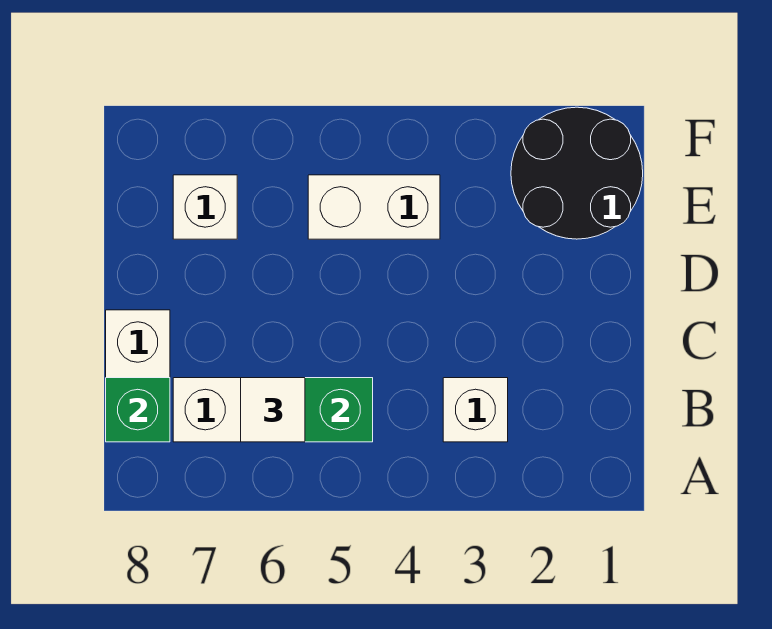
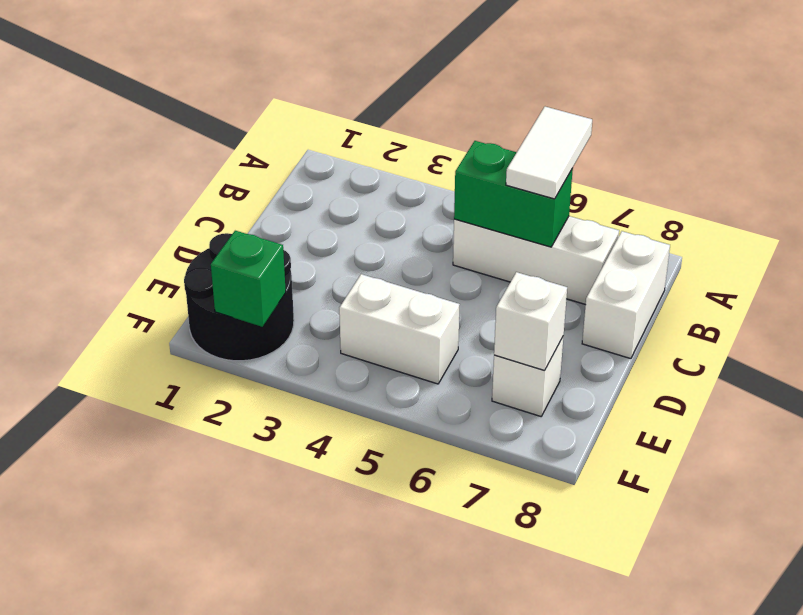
white 1x1 brick [443,378,508,442] -> white 1x1 brick moved to [494,272,567,371]
white 1x1 tile [241,378,305,442] -> white 1x2 tile [506,107,592,199]
green 1x1 brick [106,378,170,442] -> green 1x1 brick moved to [211,231,286,327]

